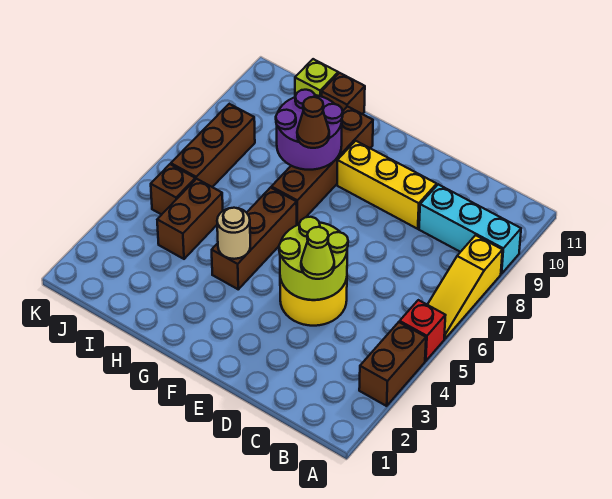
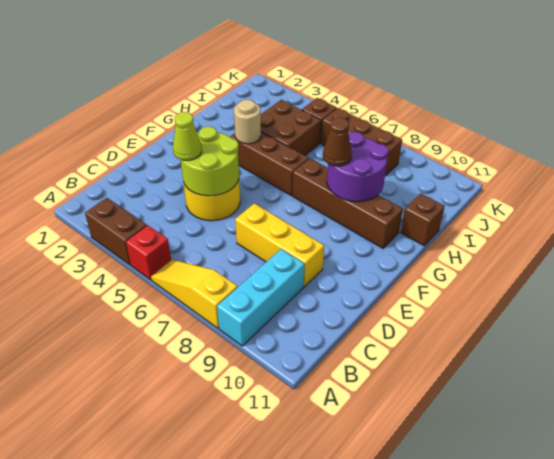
yellow 1x3 brick [337,141,437,229] -> yellow 1x3 brick turned to [235,204,324,286]
brown 1x2 brick [157,179,223,259] -> brown 2x2 brick [261,100,321,155]
lime 1x1 brick [295,59,338,97] -> none

